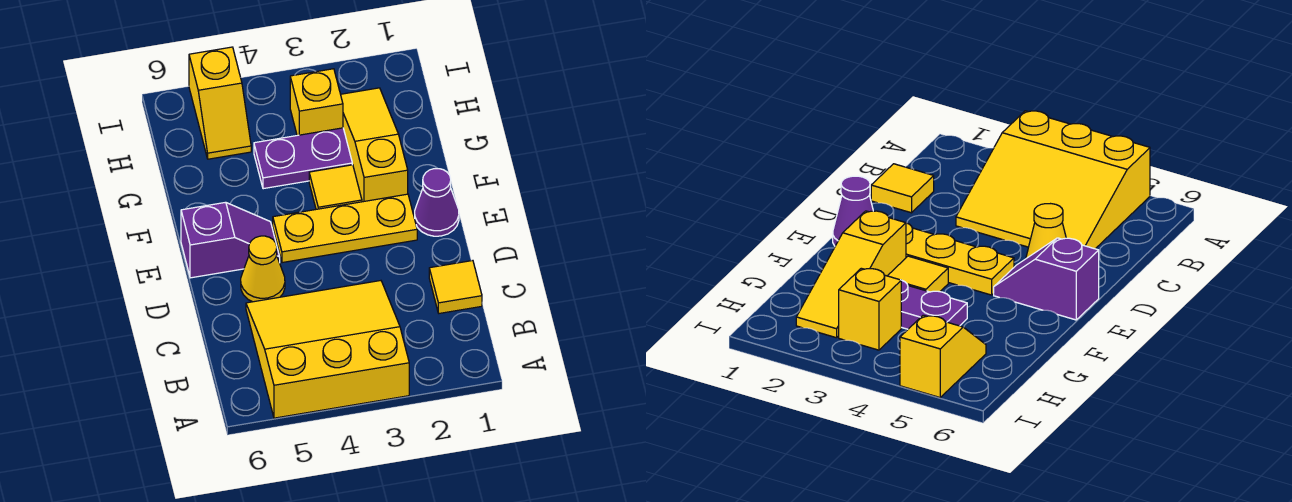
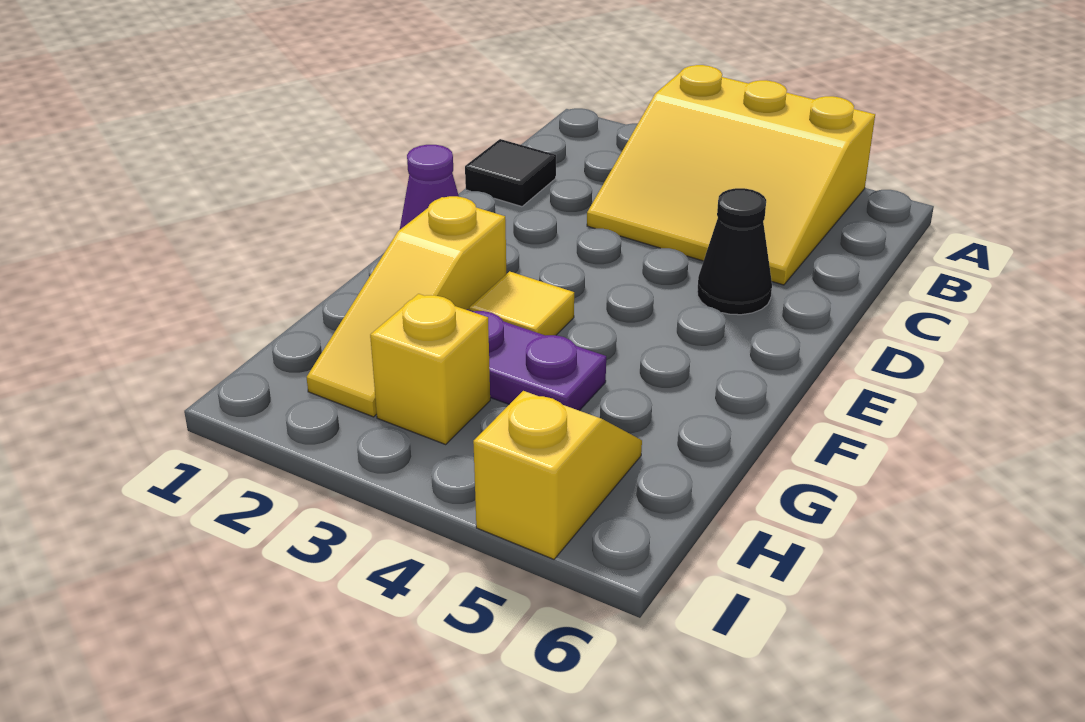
yellow 1x1 tile [429,261,482,313] -> black 1x1 tile [465,139,556,207]
yellow 1x1 cone [241,236,285,302] -> black 1x1 cone [697,188,772,315]
yellow 1x3 plate [273,194,417,263] -> none
purple 1x2 slope [181,202,280,278] -> none

